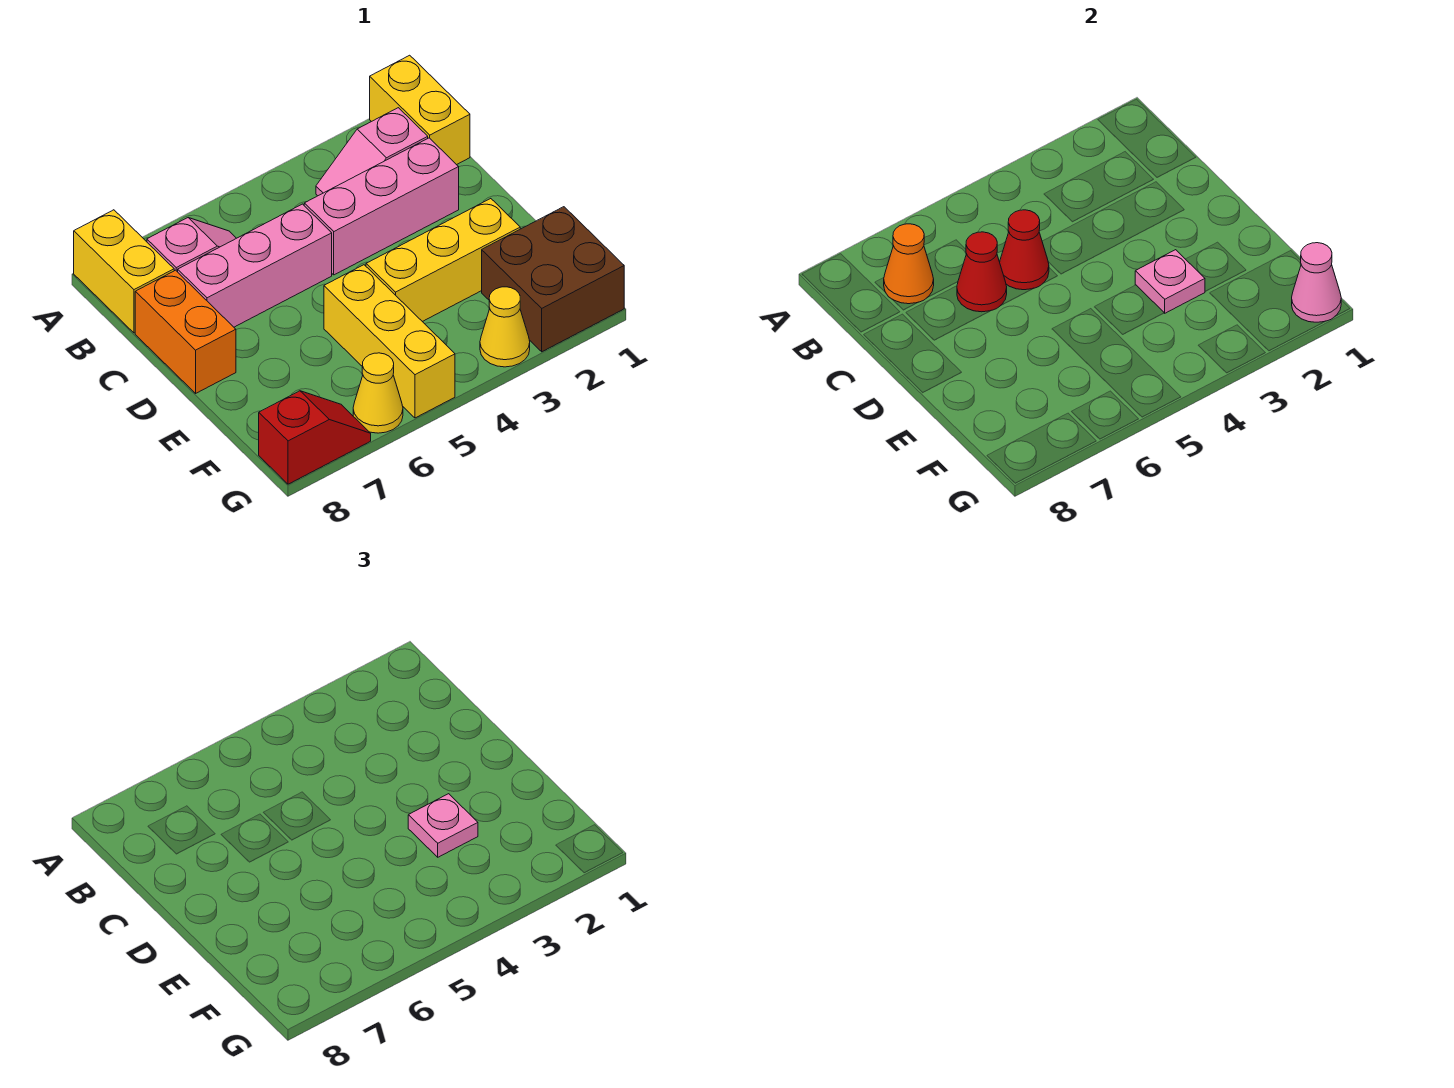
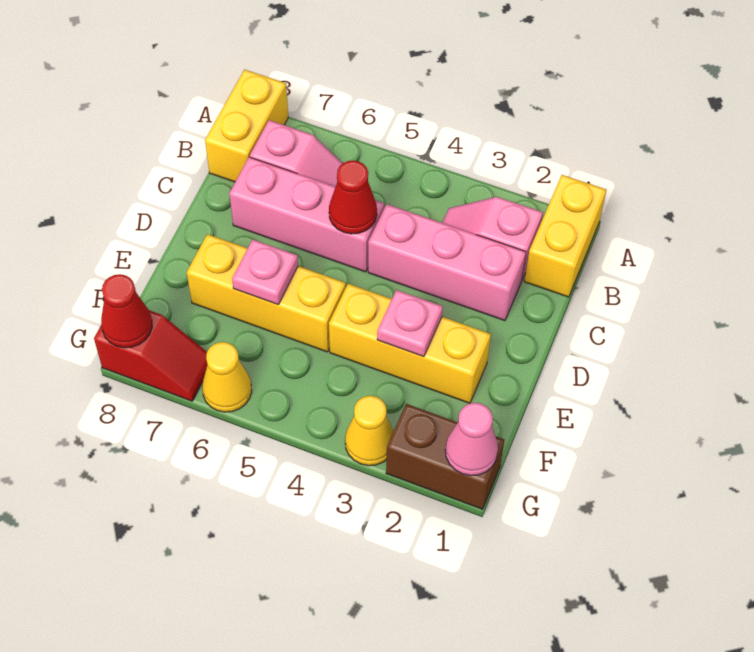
orange 1x1 cone [884,224,934,304] -> none
red 1x1 cone [957,232,1007,312] -> red 1x1 cone moved to [101,274,152,348]
orange 1x2 brick [135,270,236,393] -> none
pink 1x1 plate [408,794,478,857] -> pink 1x1 plate moved to [232,240,298,305]
yellow 1x3 brick [324,265,455,418] -> yellow 1x3 brick turned to [187,234,346,352]
brown 2x2 brick [482,207,624,352] -> brown 1x2 brick [386,404,504,509]

